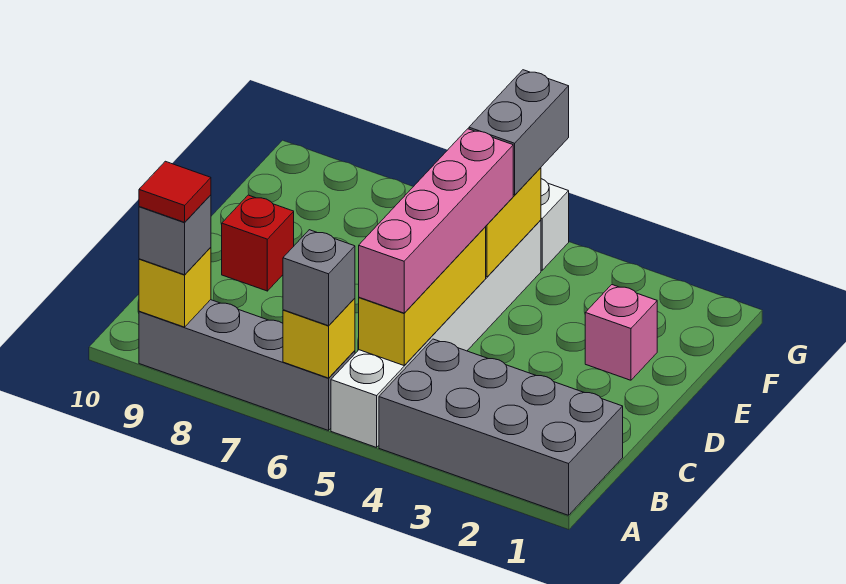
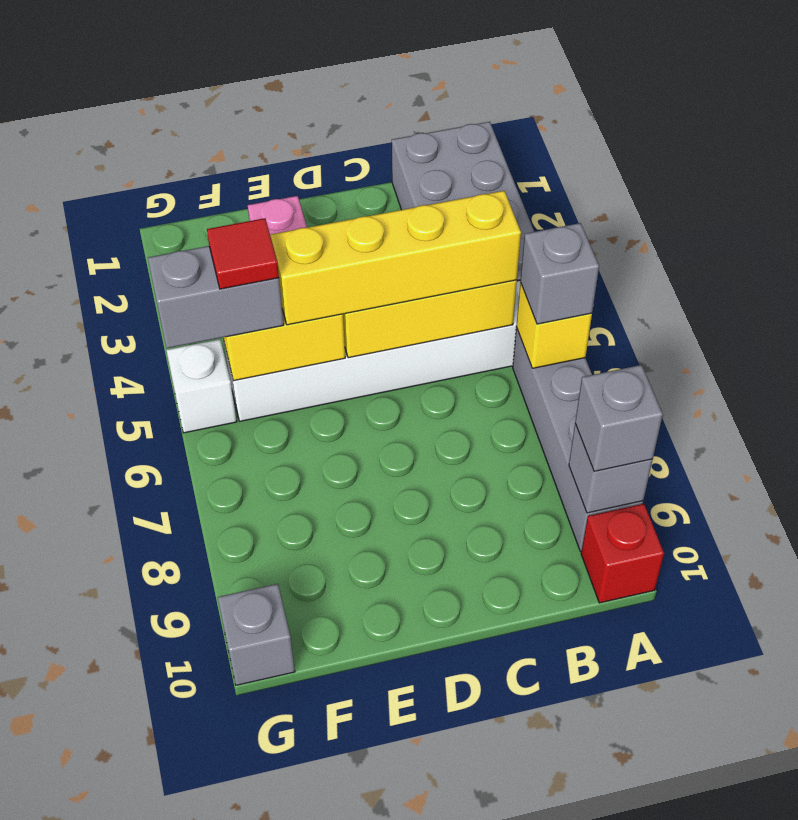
yellow 1x1 brick [139,247,211,327] -> grey 1x1 brick [569,424,653,513]
red 1x1 tile [139,161,211,222] -> red 1x1 tile moved to [207,218,279,289]
pink 1x4 brick [359,129,513,313] -> yellow 1x4 brick [270,191,521,325]
red 1x1 brick [222,195,294,291] -> red 1x1 brick moved to [581,504,664,603]
none -> grey 1x1 brick [218,584,295,685]

